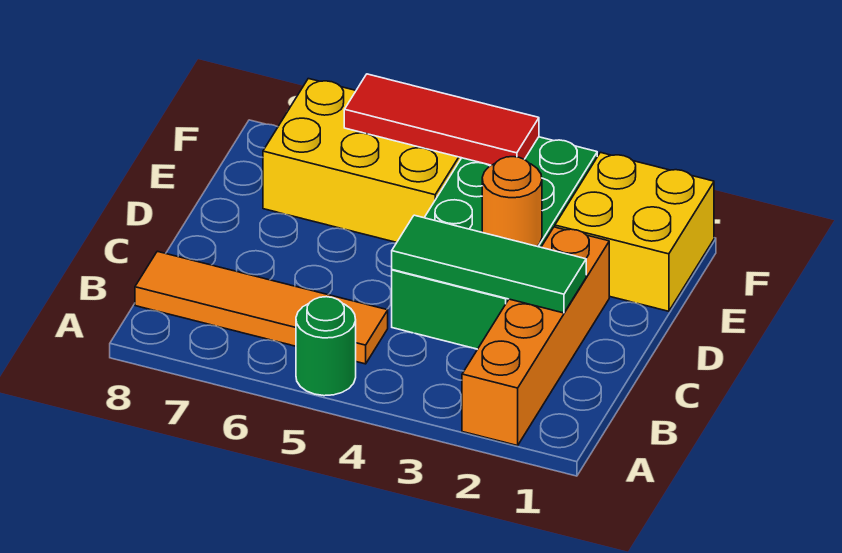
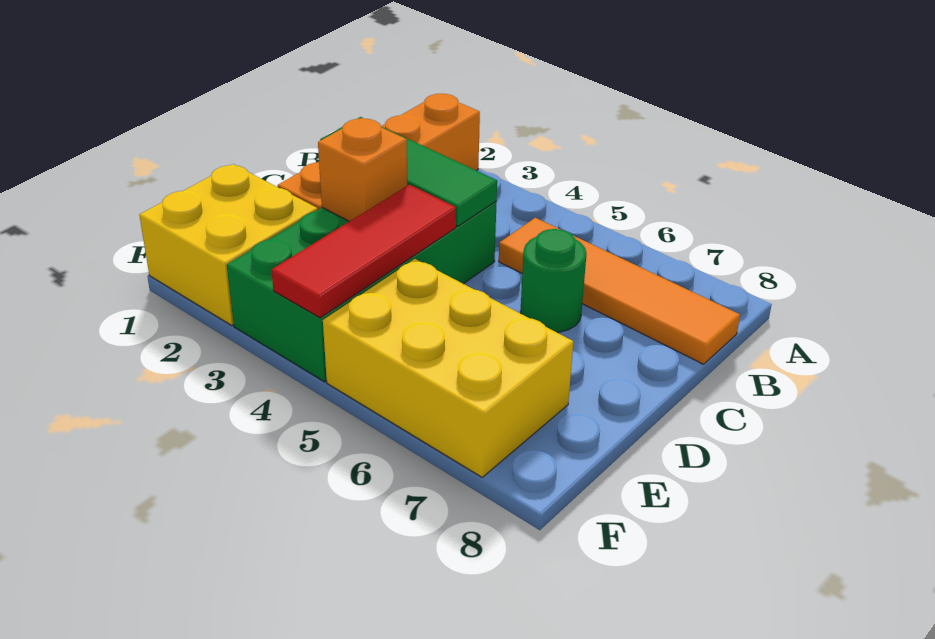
green 1x1 round brick [296,297,356,396] -> green 1x1 round brick moved to [520,229,587,332]
orange 1x1 round brick [482,157,542,246] -> orange 1x1 brick [318,118,407,221]
red 1x3 tile [344,74,539,165] -> red 1x3 tile turned to [271,185,456,318]

